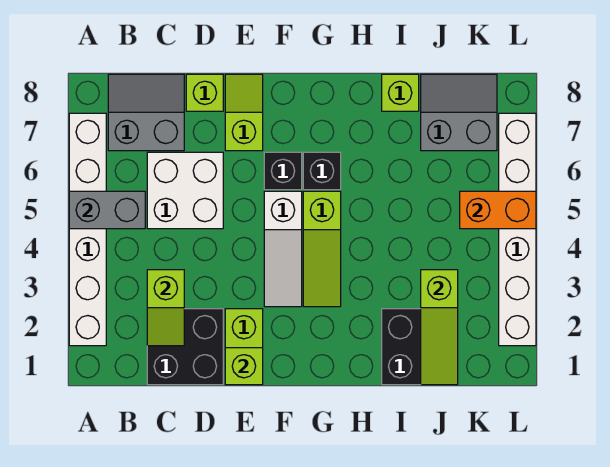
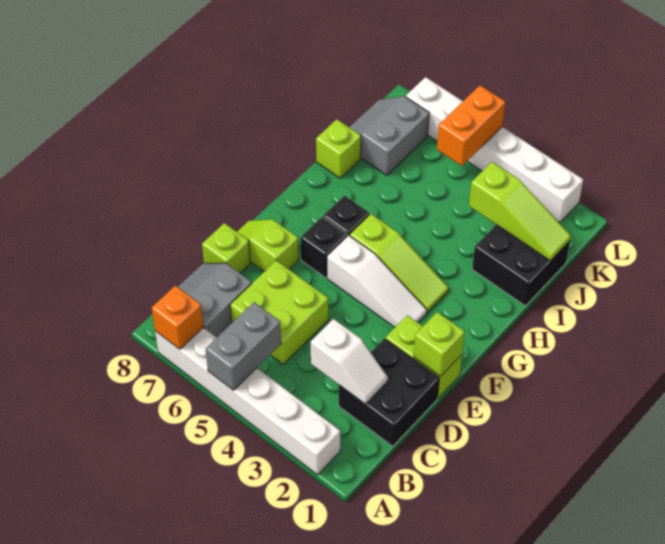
none -> orange 1x1 brick [152,286,203,349]
lime 1x2 slope [147,270,184,346] -> white 1x2 slope [311,319,388,404]
white 2x2 brick [147,152,223,229] -> lime 2x2 brick [230,260,328,364]

